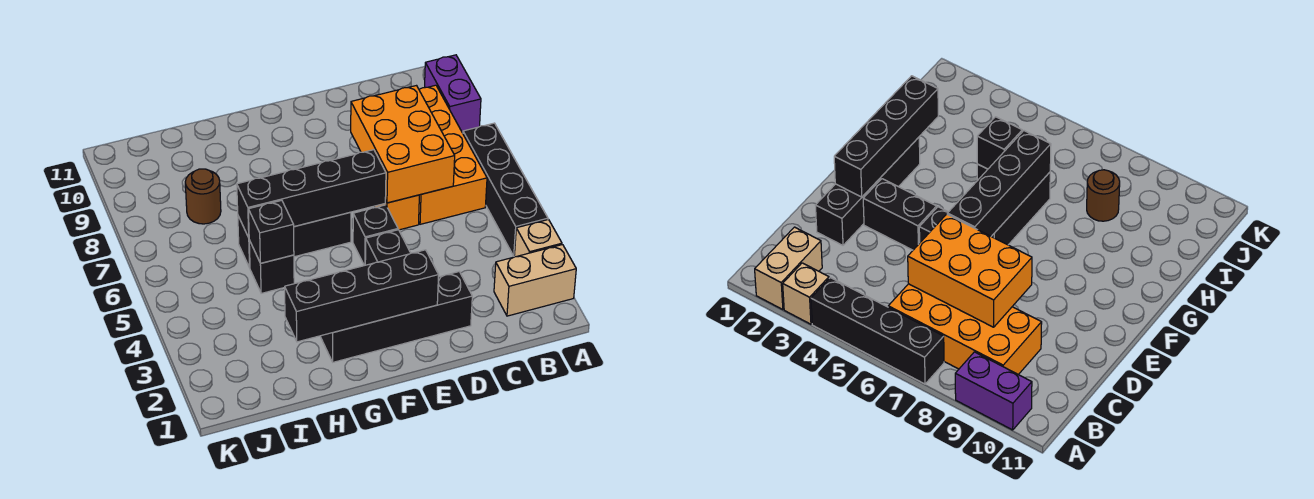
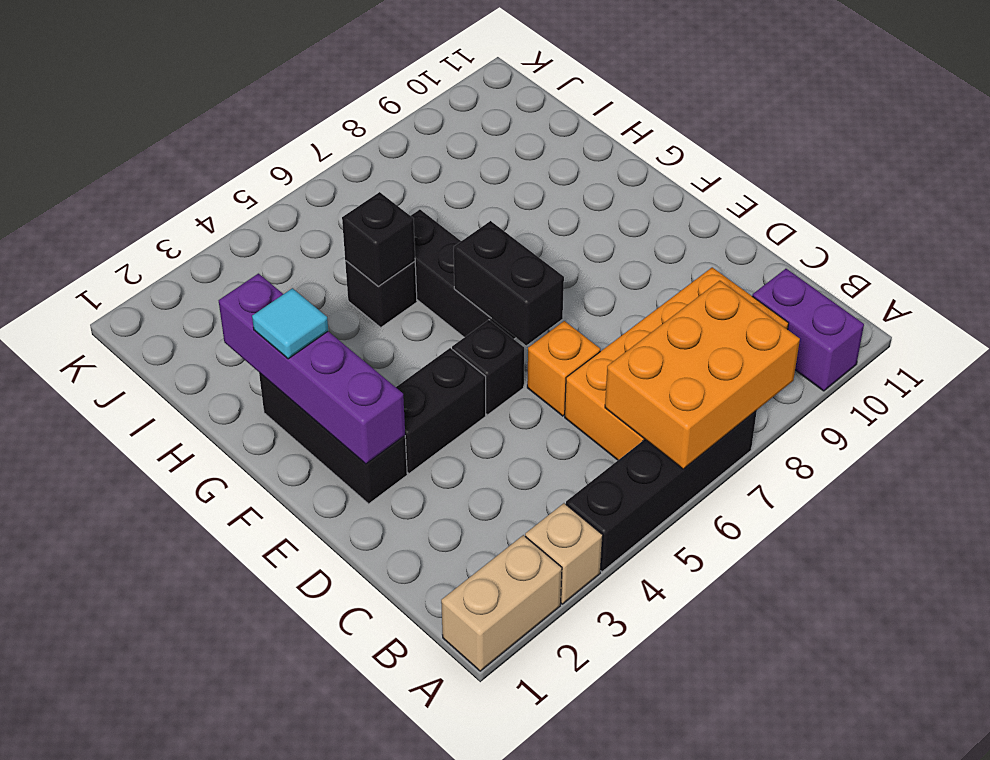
tan 1x2 brick [494,245,576,316] -> tan 1x2 brick turned to [441,535,562,671]
purple 1x2 brick [425,55,481,133] -> purple 1x2 brick turned to [752,269,864,391]
orange 2x3 brick [351,86,455,203] -> orange 2x3 brick moved to [605,281,800,469]
black 1x4 brick [321,272,472,362] -> black 1x3 brick [259,373,407,504]
black 1x4 brick [285,250,439,342] -> purple 1x4 brick [219,274,405,464]
black 1x4 brick [237,150,386,238] -> black 1x2 brick [454,221,564,345]
none -> cyan 1x1 tile [252,288,328,359]
brown 1x1 round brick [185,169,221,224] -> none

